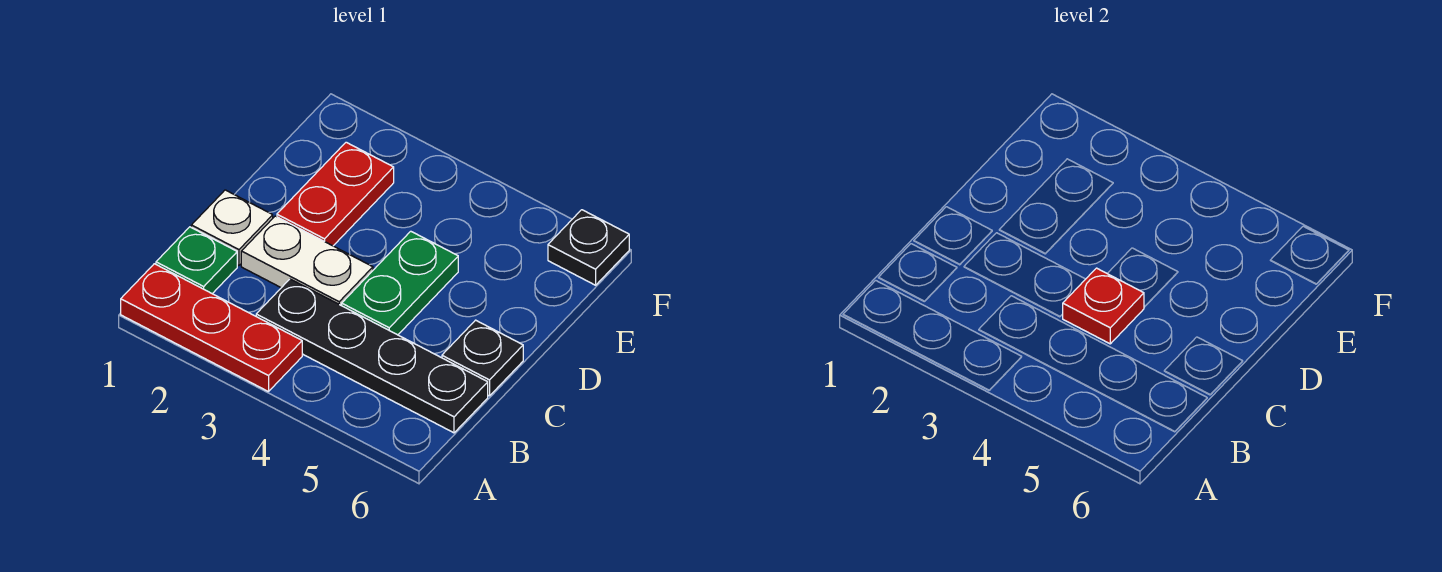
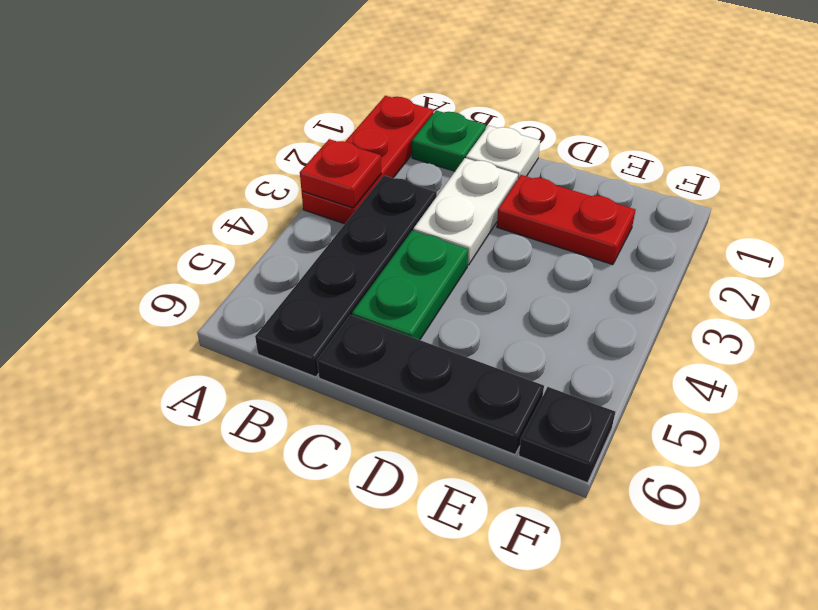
green 1x2 plate [342,231,458,335] -> green 1x2 plate turned to [352,230,468,340]
red 1x1 plate [1063,268,1144,344] -> red 1x1 plate moved to [300,139,381,208]
black 1x1 plate [442,320,523,396] -> black 1x3 plate [317,315,544,454]

